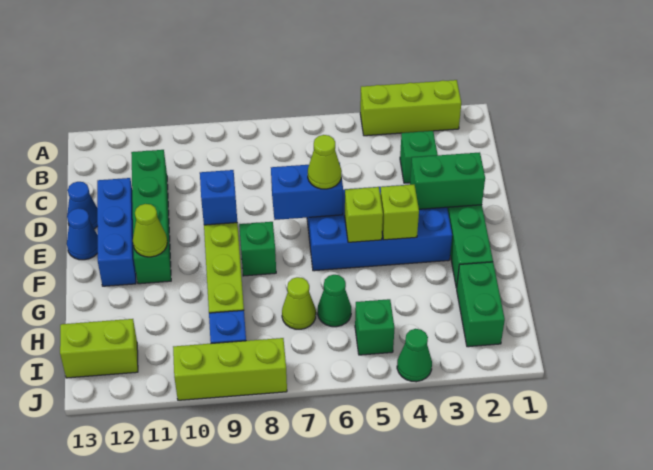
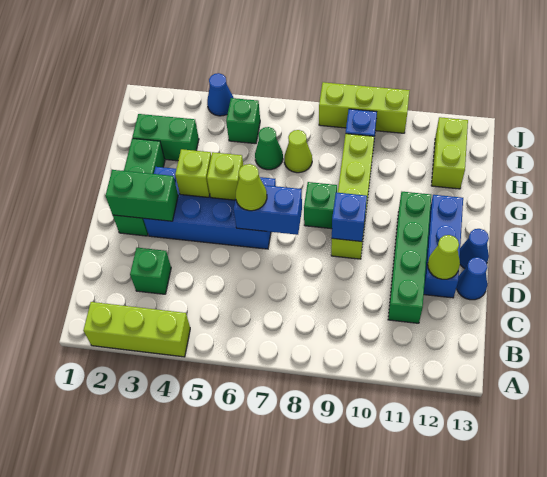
lime 1x1 cone [133,204,167,257] -> lime 1x1 cone moved to [428,235,460,279]
green 1x2 brick [457,262,505,347] -> green 1x2 brick turned to [132,114,199,161]
lime 1x2 brick [60,319,138,378] -> lime 1x2 brick turned to [431,117,468,189]
green 1x1 cone [397,329,432,382] -> blue 1x1 cone [207,73,233,116]

